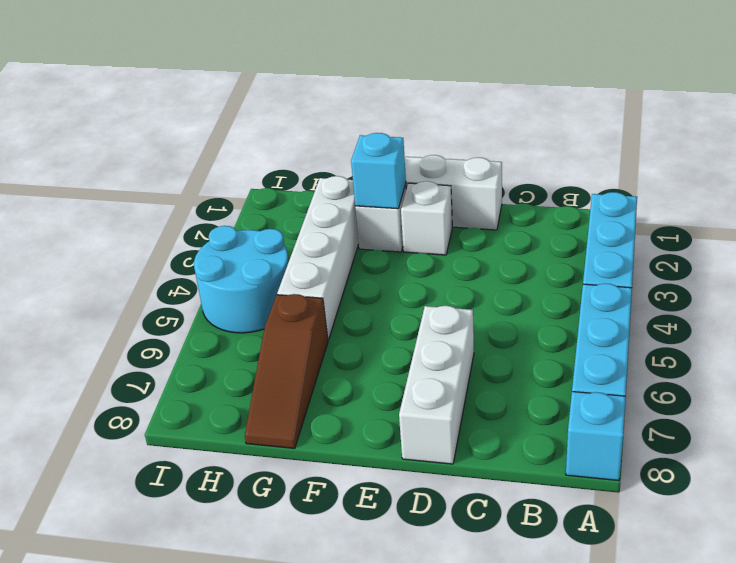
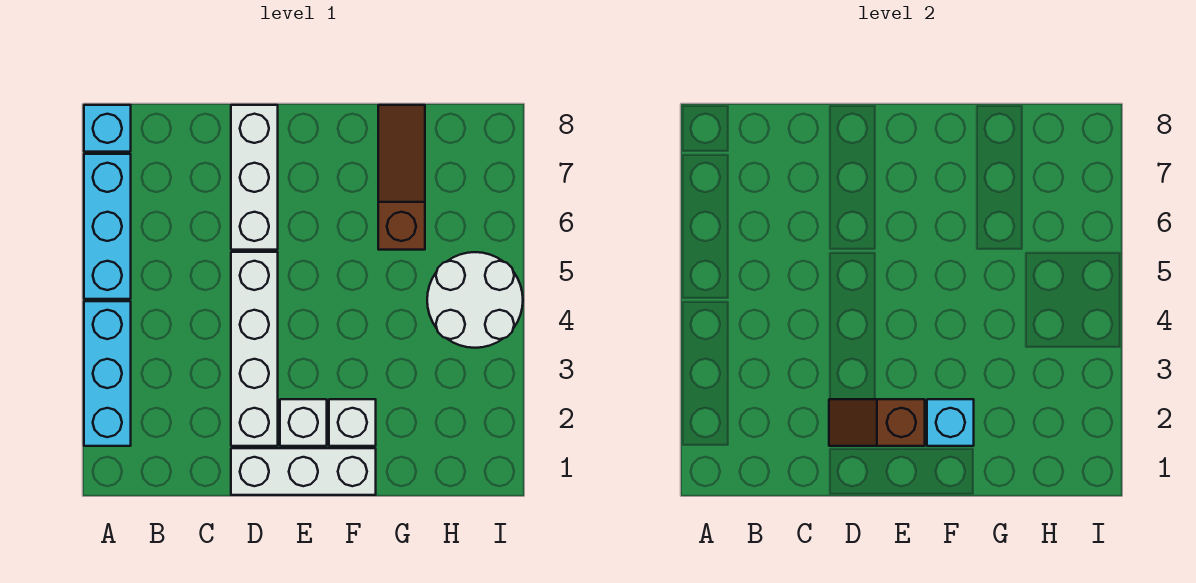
none -> brown 1x2 slope [829,399,925,446]
white 1x4 brick [277,176,359,340] -> white 1x4 brick moved to [231,252,278,446]
cyan 2x2 round brick [194,226,289,333] -> white 2x2 round brick [427,252,523,348]

